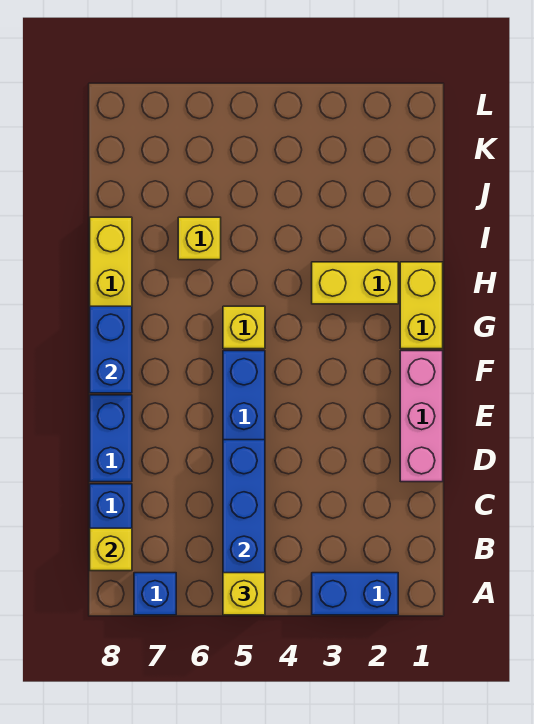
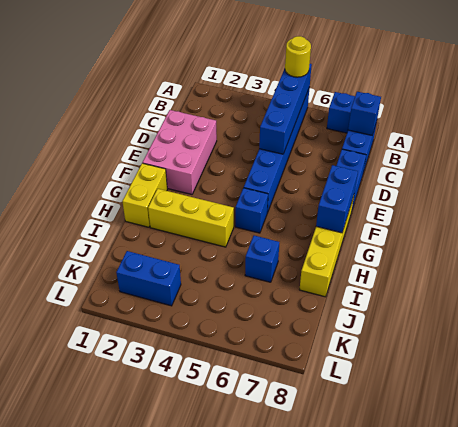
blue 1x2 brick [312,573,398,615] -> blue 1x2 brick moved to [116,251,181,306]
yellow 1x1 brick [223,573,265,615] -> yellow 1x1 round brick [285,36,311,77]
yellow 1x1 brick [90,528,132,571] -> blue 1x1 brick [348,92,381,135]
pink 1x3 brick [400,351,443,482] -> pink 2x3 brick [142,110,217,194]
yellow 1x1 brick [223,306,265,349] -> blue 1x1 brick [235,188,268,233]
yellow 1x2 brick [312,262,398,304] -> yellow 1x3 brick [148,189,234,247]
yellow 1x1 brick [178,217,221,260] -> blue 1x1 brick [245,236,279,282]

